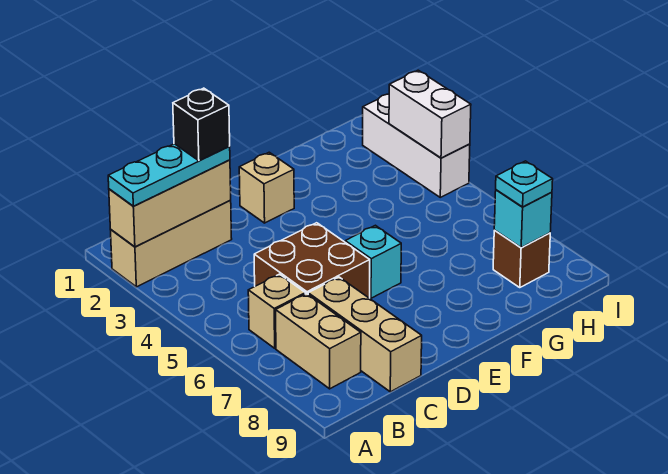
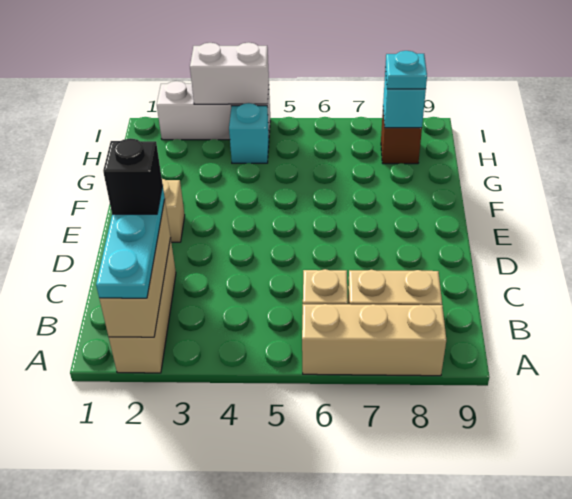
brown 2x2 brick [254,223,370,298] -> none
tan 1x3 brick [308,277,422,392] -> tan 1x3 brick moved to [302,304,446,376]
cyan 1x1 brick [345,225,401,298] -> cyan 1x1 brick moved to [229,103,269,163]

